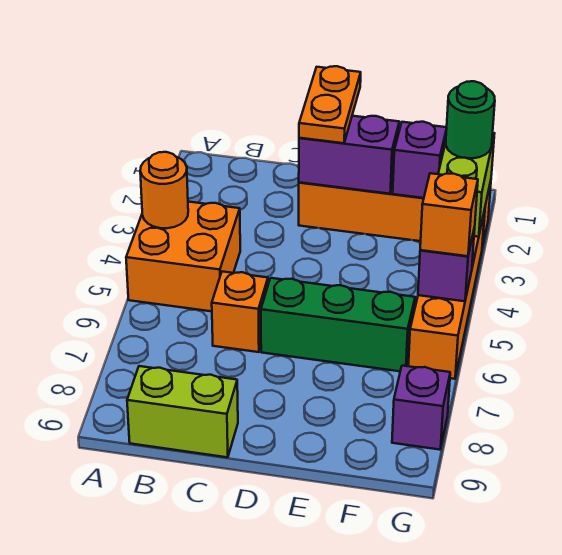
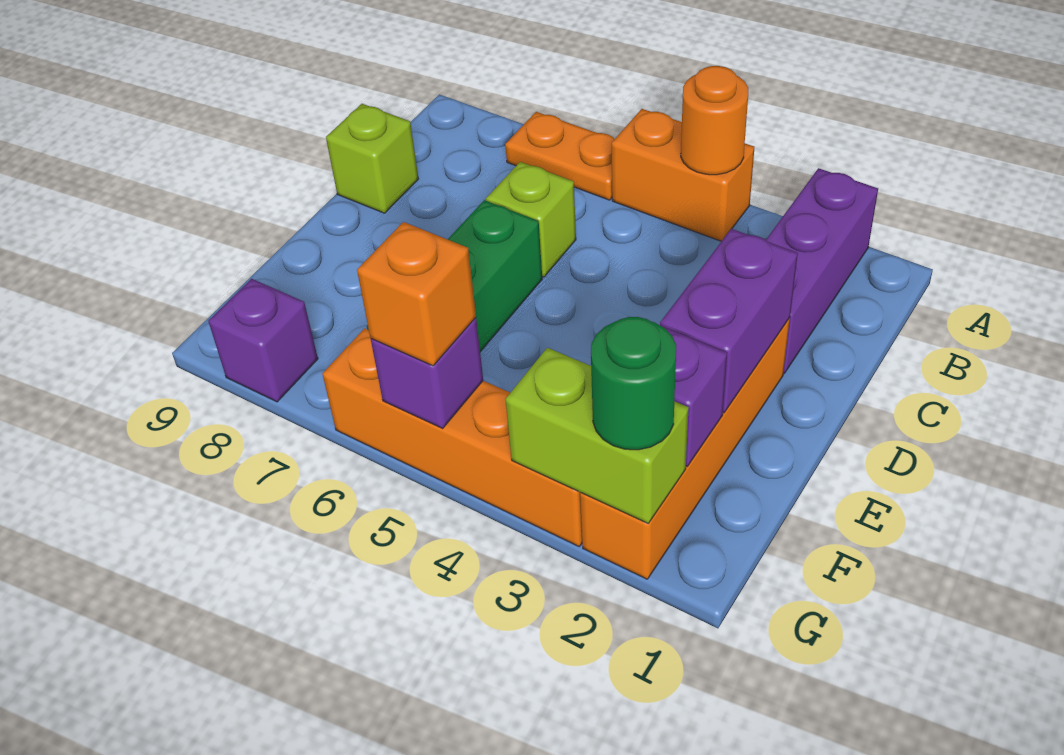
none -> purple 1x3 brick [766,168,878,373]
orange 2x2 brick [126,202,240,311] -> orange 1x2 brick [612,109,754,241]
lime 1x2 brick [127,366,238,457] -> lime 1x1 brick [326,104,418,213]
orange 1x1 brick [212,272,268,352] -> lime 1x1 brick [486,162,576,277]
orange 1x2 plate [299,66,361,143] -> orange 1x2 plate moved to [505,112,614,200]

